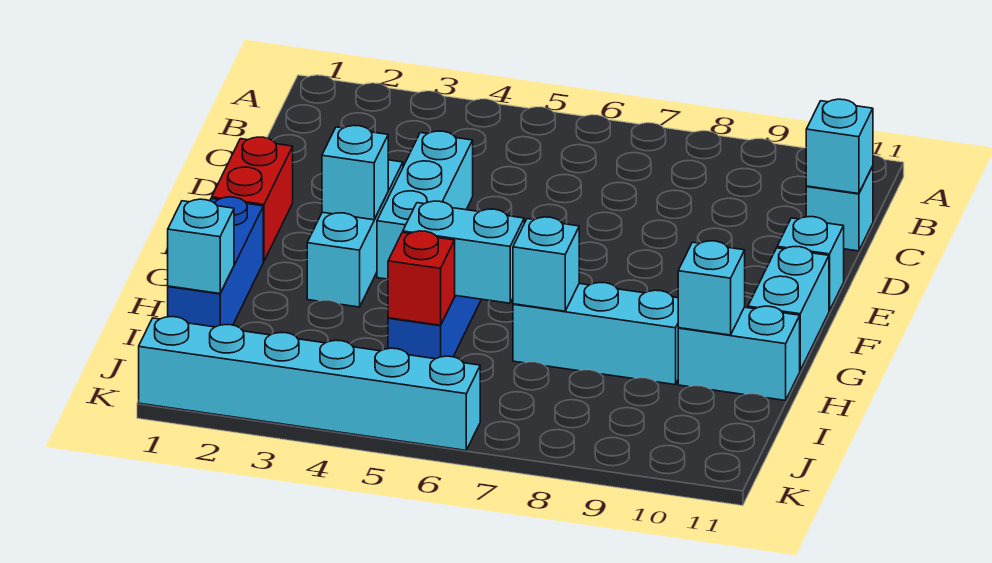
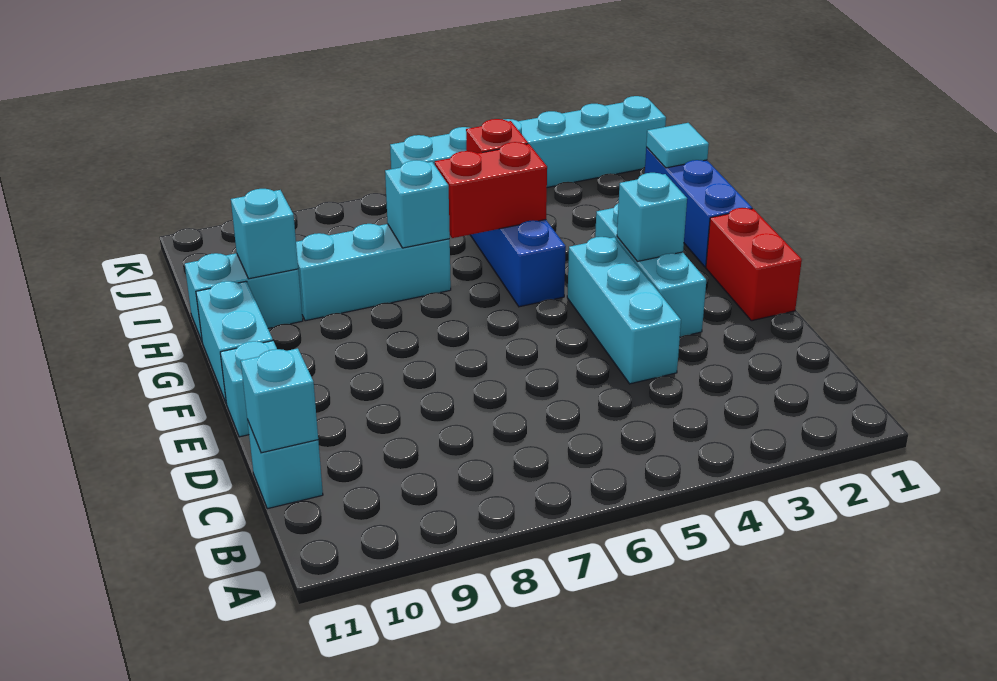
cyan 1x2 brick [403,201,524,303] -> red 1x2 brick [435,142,547,238]
cyan 1x1 brick [168,199,234,294] -> cyan 1x1 tile [646,123,709,168]

